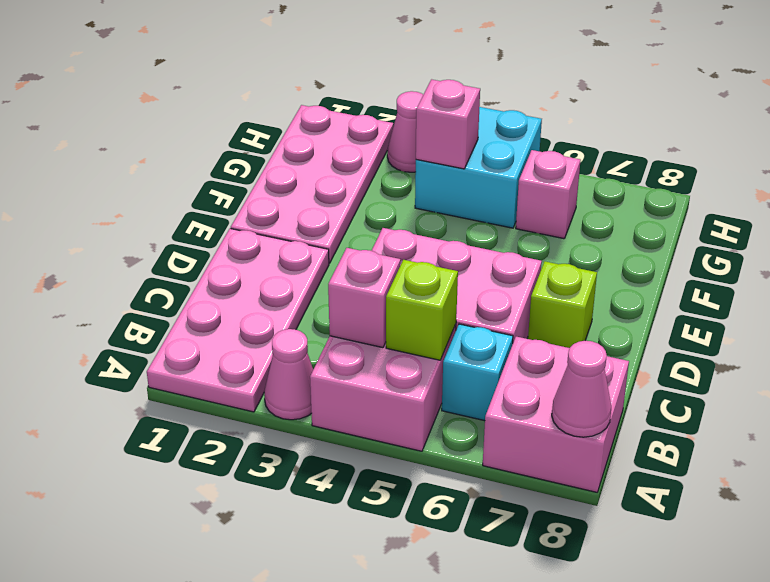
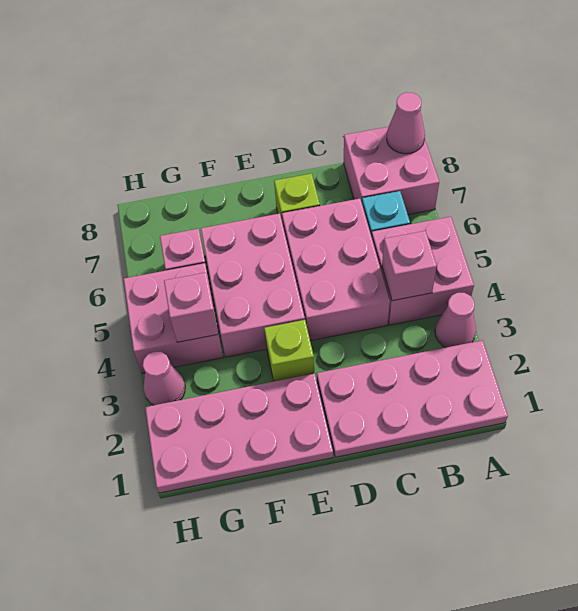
lime 1x1 brick [386,260,458,360] -> lime 1x1 brick moved to [264,320,314,381]
none -> pink 2x3 brick [201,214,305,357]
cyan 2x2 brick [415,107,542,228] -> pink 2x2 brick [124,263,223,373]

